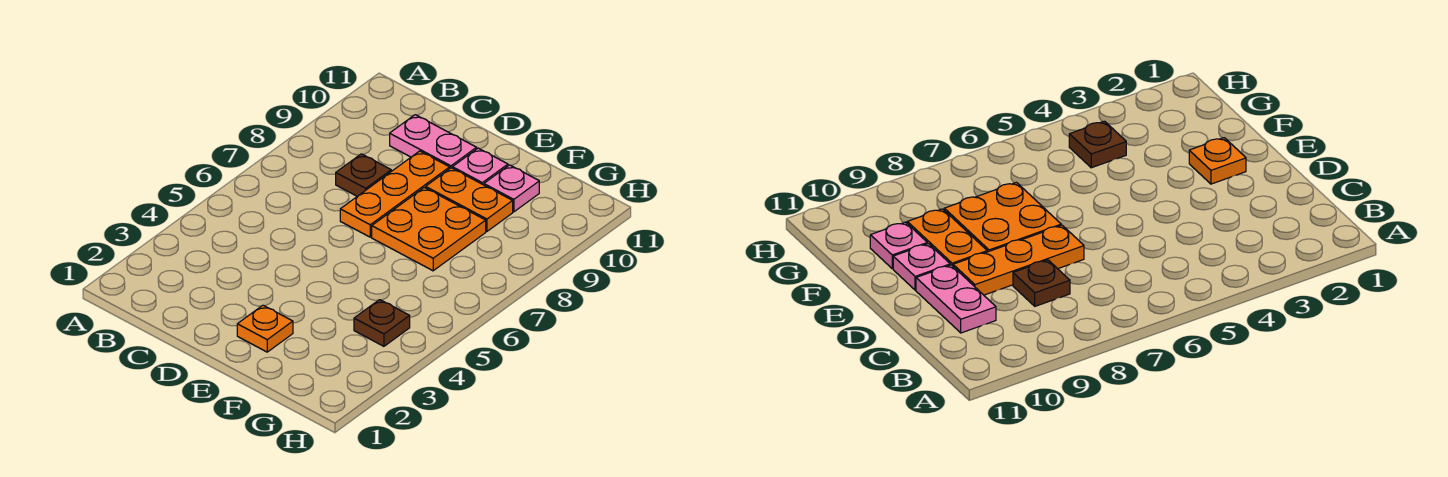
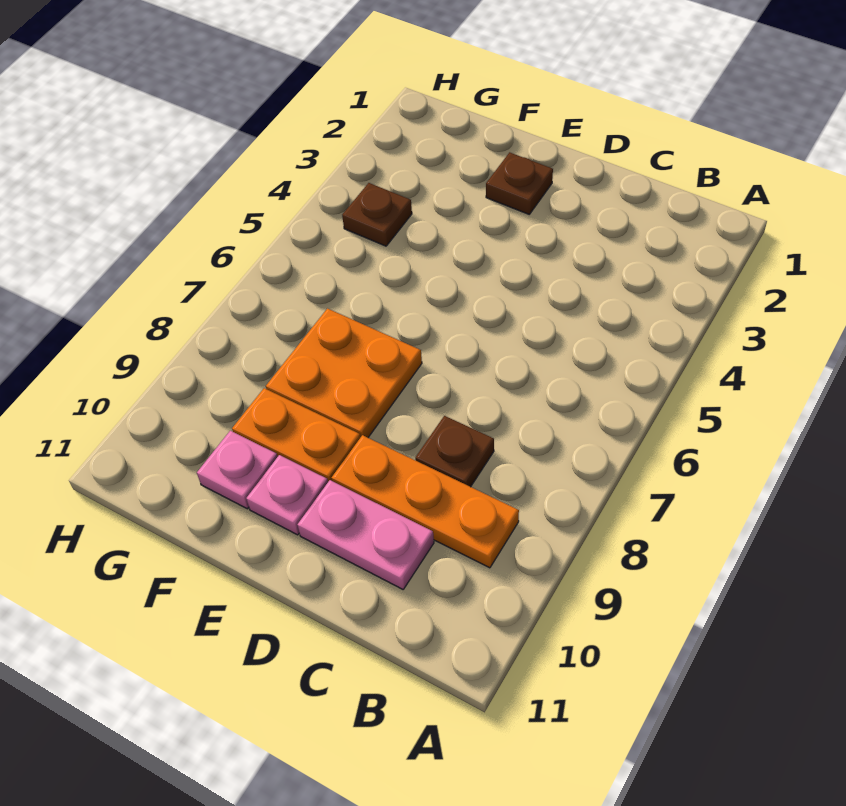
orange 1x3 plate [340,151,450,237] -> orange 1x3 plate turned to [331,435,519,568]
orange 1x1 plate [237,305,293,352] -> brown 1x1 plate [486,152,553,214]

